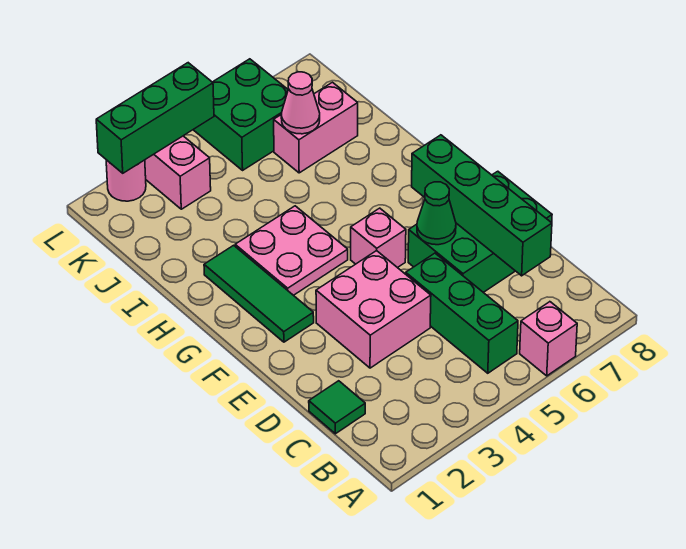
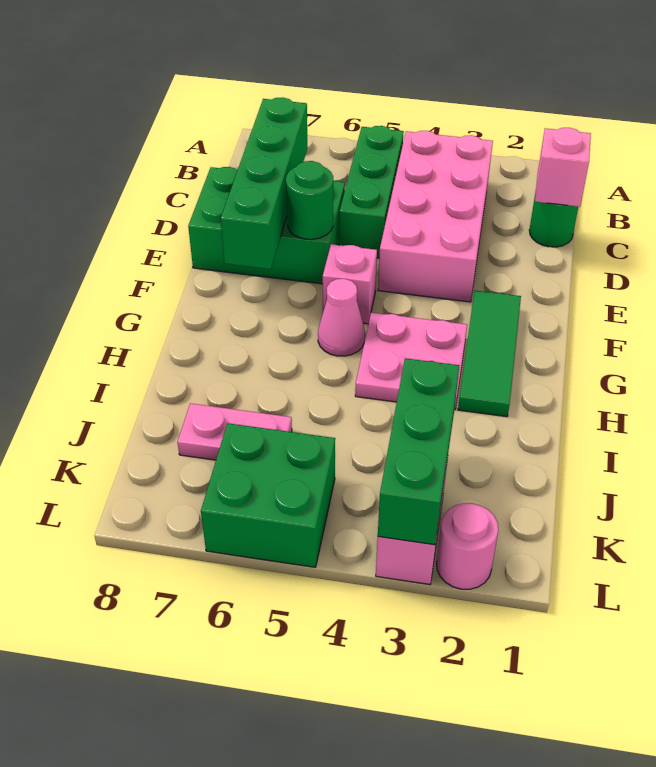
pink 1x1 brick [520,302,577,376] -> pink 1x1 brick moved to [535,128,591,207]
green 1x1 tile [309,381,365,434] -> green 1x1 round brick [529,192,578,247]
pink 2x2 brick [316,251,431,368] -> pink 2x4 brick [378,131,493,302]
green 1x1 cone [417,182,456,245] -> green 1x1 round brick [286,161,333,239]
pink 1x2 brick [274,82,358,173] -> pink 1x2 plate [178,403,292,460]
pink 1x1 cone [281,72,320,134] -> pink 1x1 cone moved to [318,279,365,356]
green 1x3 brick [96,63,214,173] -> green 1x3 brick turned to [378,358,459,545]

